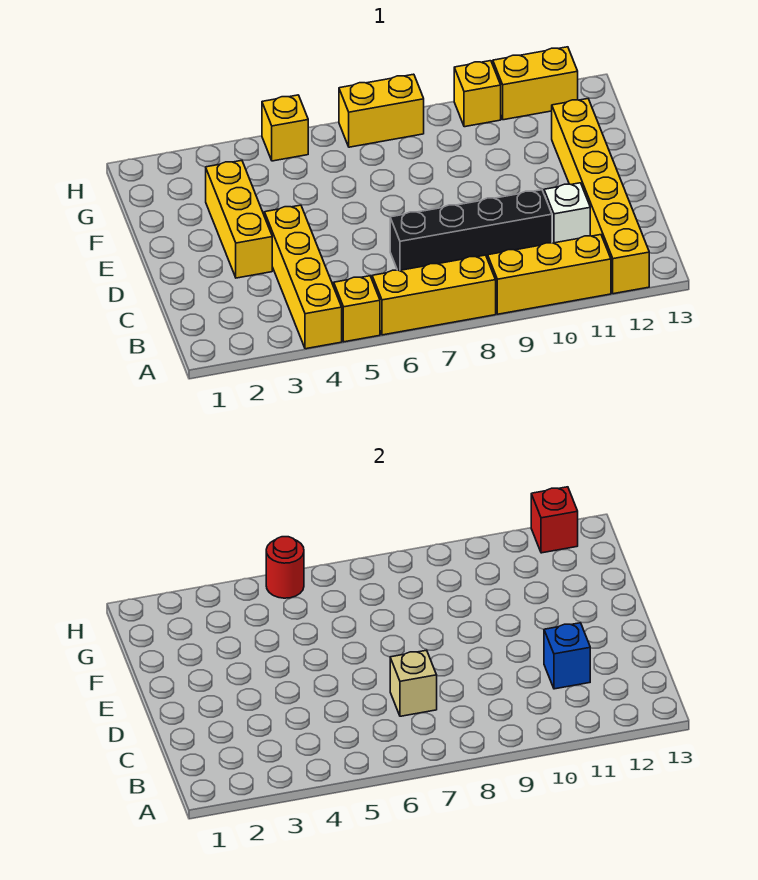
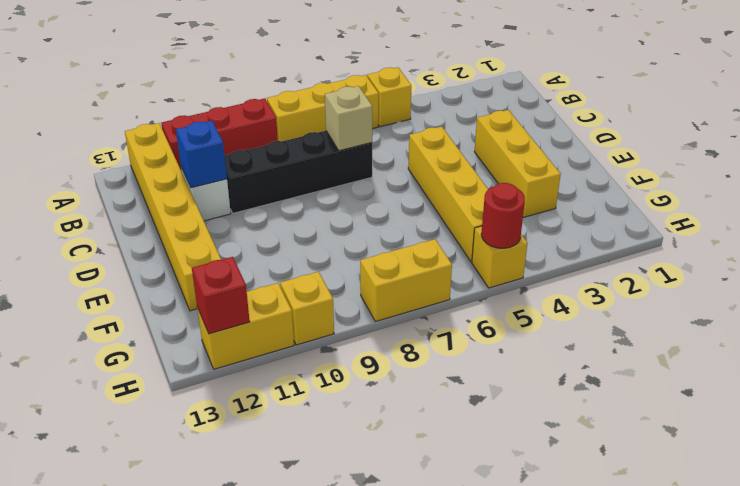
yellow 1x4 brick [265,205,342,349] -> yellow 1x4 brick moved to [408,127,488,262]
yellow 1x3 brick [488,235,611,314] -> red 1x3 brick [161,98,278,171]

